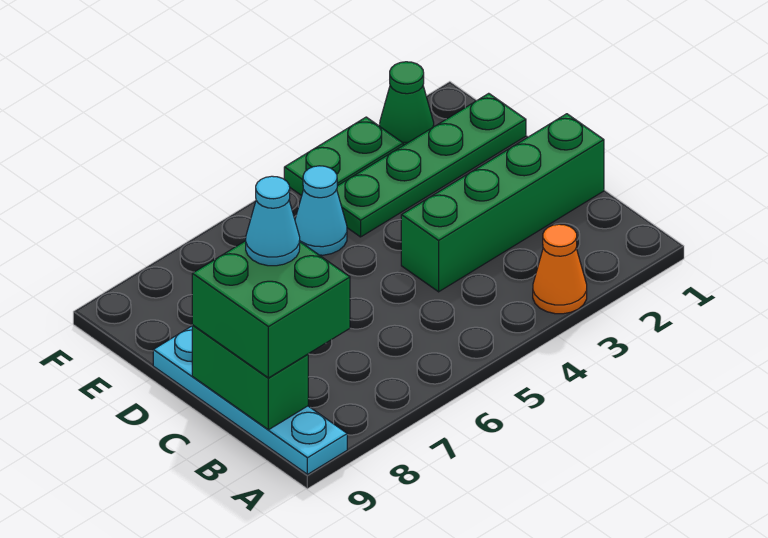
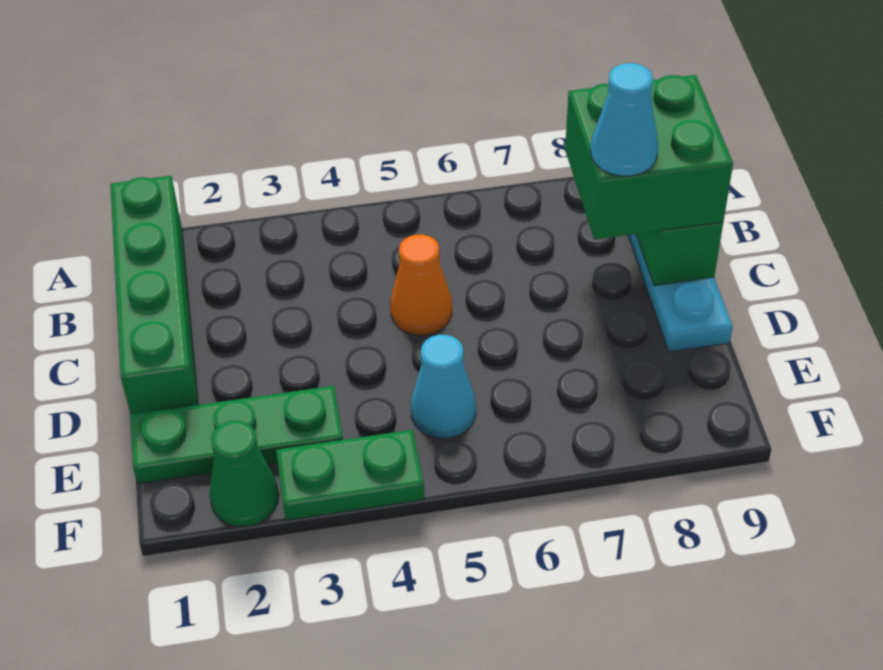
orange 1x1 cone [533,224,587,314] -> orange 1x1 cone moved to [390,234,452,335]
green 1x4 brick [401,114,604,292] -> green 1x4 brick turned to [110,176,198,415]
green 1x4 plate [337,93,526,237] -> green 1x3 plate [130,386,343,484]

